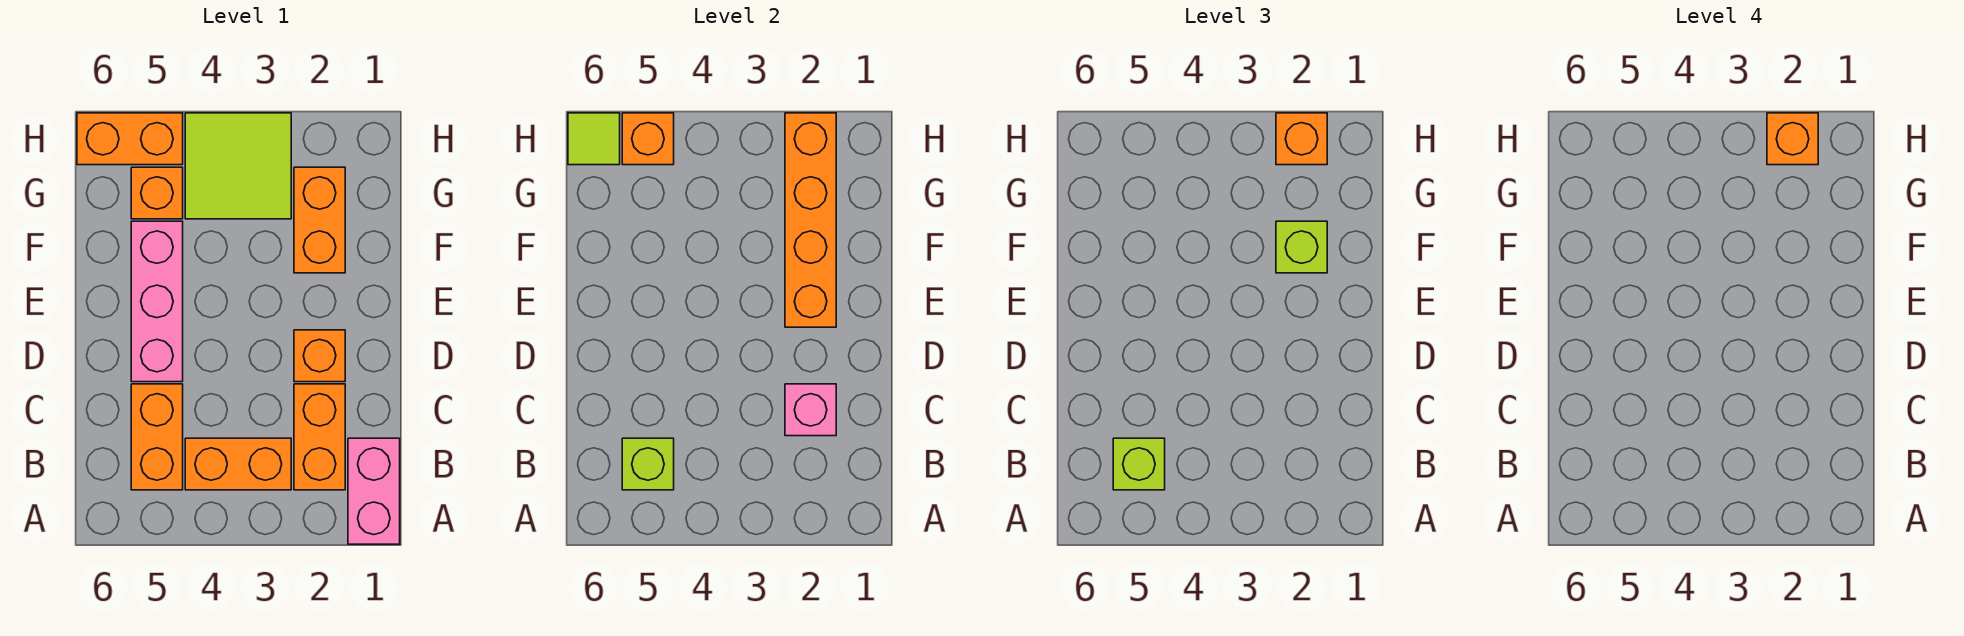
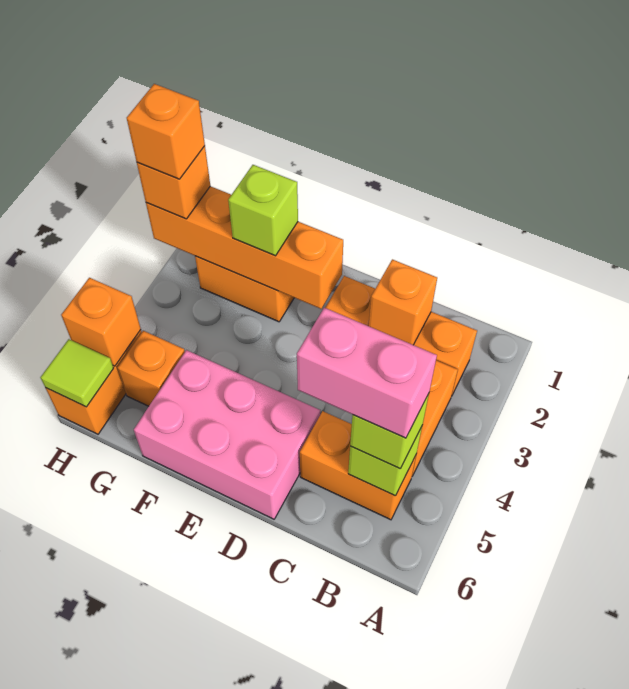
pink 1x2 brick [348,438,400,544] -> pink 1x2 brick moved to [297,308,437,438]
pink 1x1 brick [785,384,836,436] -> orange 1x1 brick [369,259,437,345]
pink 1x3 brick [131,221,183,382] -> pink 2x3 brick [134,350,320,519]
lime 2x2 tile [185,113,291,219] -> none

